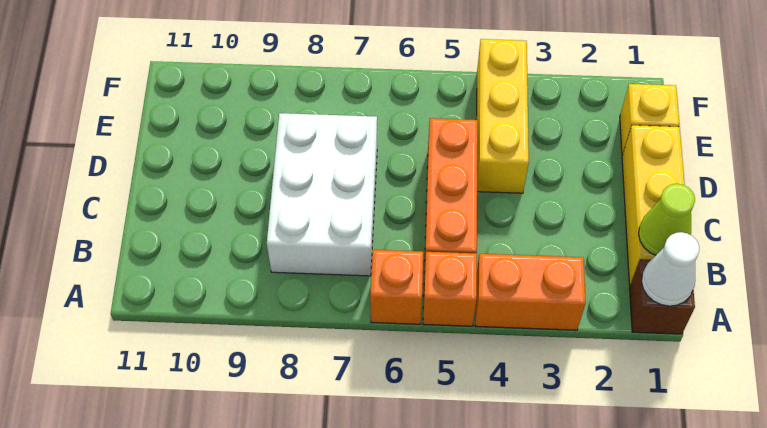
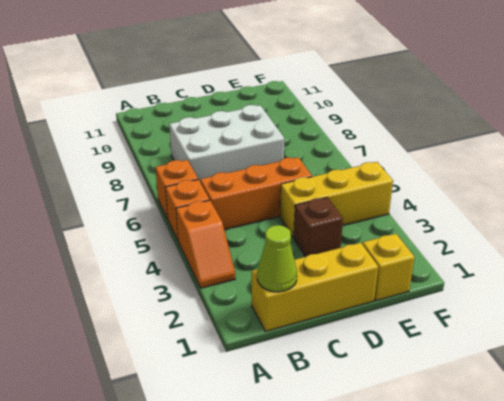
brown 1x1 brick [630,259,695,334] -> brown 1x1 brick moved to [294,197,343,257]
white 1x1 cone [642,232,699,306] -> none
orange 1x2 brick [475,254,586,330] -> orange 1x2 slope [176,200,235,288]

